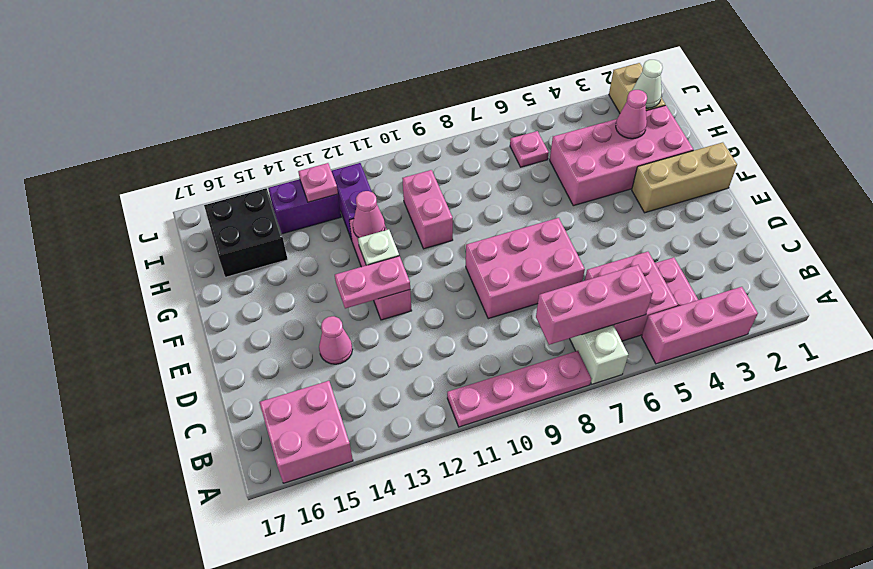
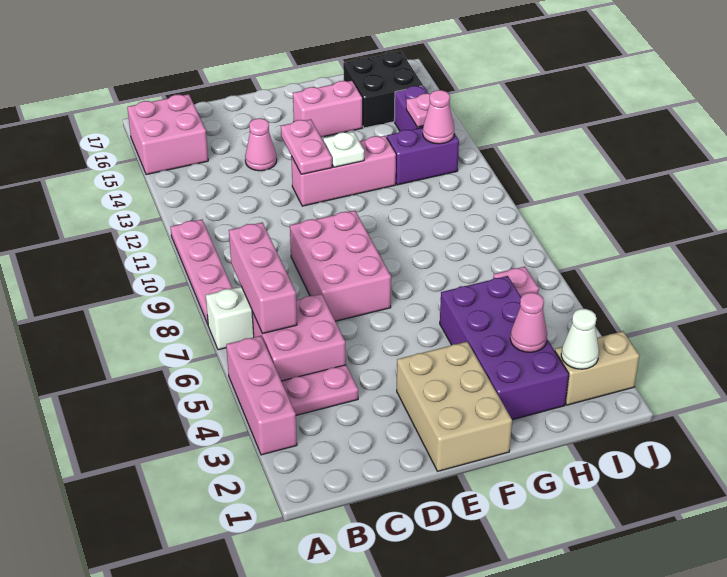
tan 1x3 brick [632,142,737,213] -> tan 2x3 brick [397,342,512,471]
pink 2x4 brick [550,105,693,206] -> purple 2x4 brick [440,276,569,420]
pink 1x2 brick [402,170,453,249] -> pink 1x2 brick moved to [293,81,363,137]
pink 1x1 cone [353,191,385,238] -> pink 1x1 cone moved to [423,90,454,144]

